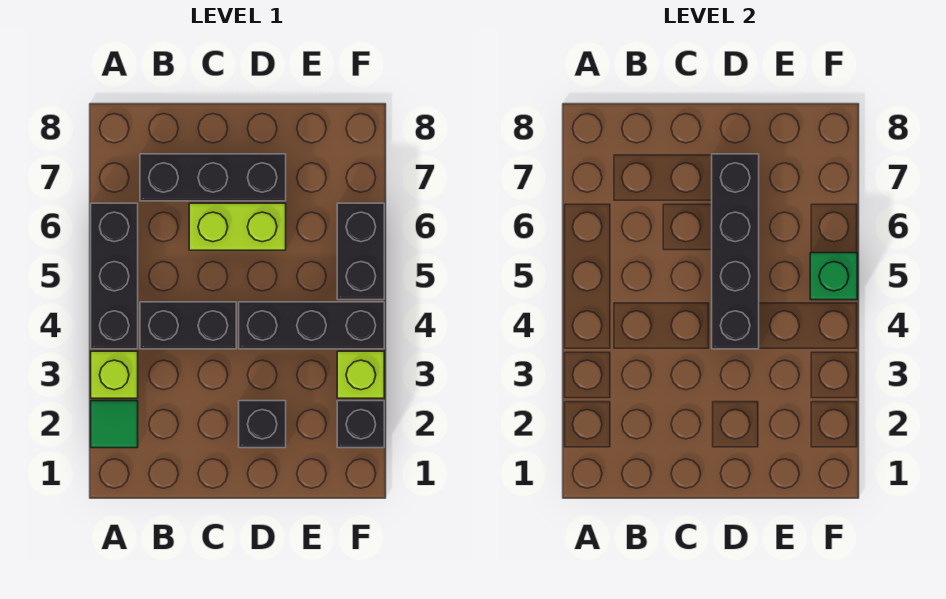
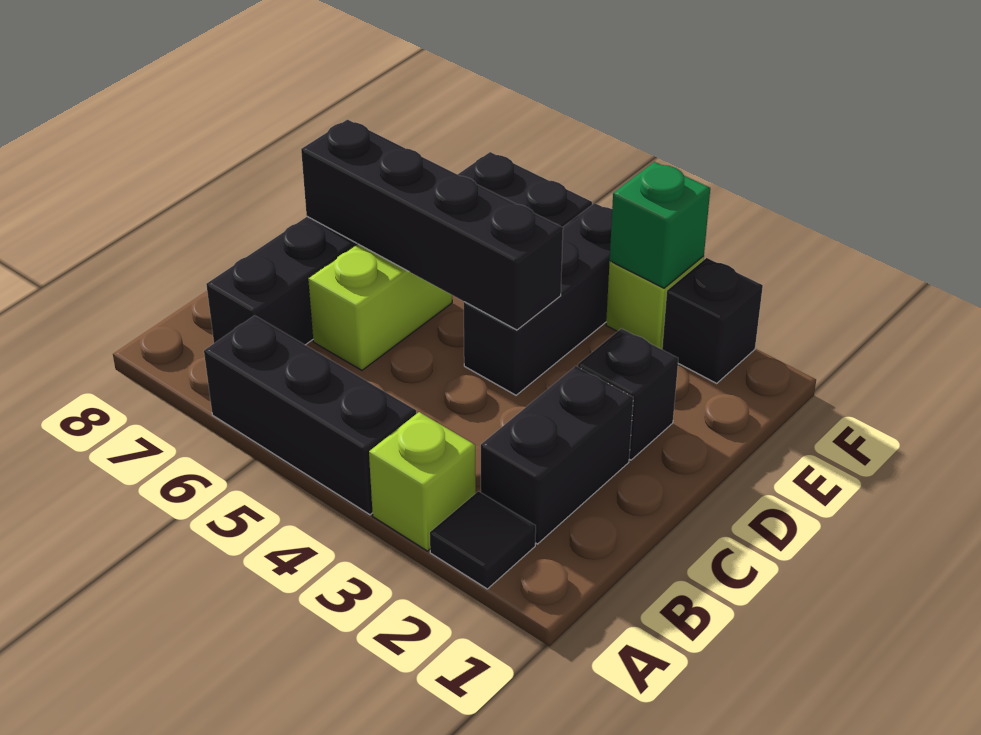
green 1x1 tile [91,401,138,448] -> black 1x1 tile [430,491,536,589]
black 1x2 brick [140,302,236,349] -> black 1x2 brick moved to [481,366,633,544]
green 1x1 brick [810,253,857,300] -> green 1x1 brick moved to [610,162,710,288]

